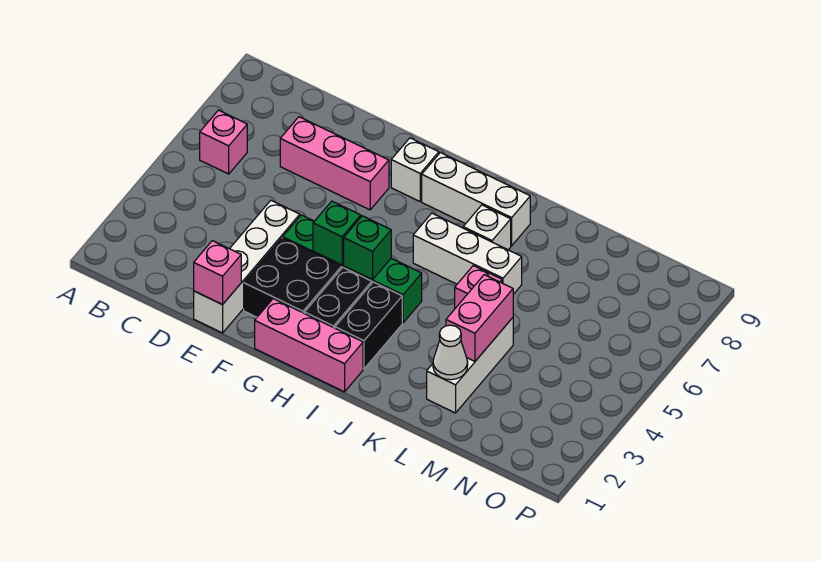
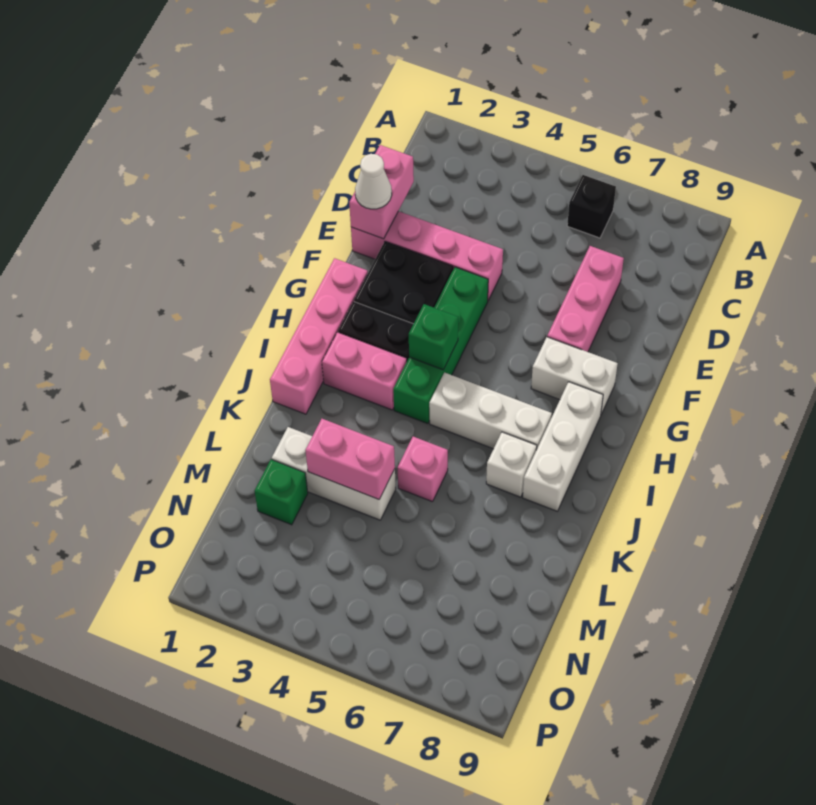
pink 1x1 brick [200,110,247,174] -> black 1x1 brick [567,175,616,238]
white 1x4 brick [194,201,300,333] -> pink 1x4 brick [351,211,503,300]
pink 1x1 brick [194,241,241,305] -> pink 1x2 brick [349,145,414,239]
pink 1x3 brick [255,299,363,392] -> pink 1x4 brick [270,258,368,414]
green 1x1 brick [313,201,361,265] -> green 1x1 brick moved to [255,460,308,525]
white 1x1 brick [391,138,439,201] -> white 1x2 brick [531,337,618,414]
black 1x2 brick [335,282,402,369] -> pink 1x2 brick [322,332,407,410]
white 1x3 brick [413,213,522,294] -> white 1x3 brick turned to [429,373,552,450]
white 1x1 cone [433,325,468,380] -> white 1x1 cone moved to [355,154,392,209]

